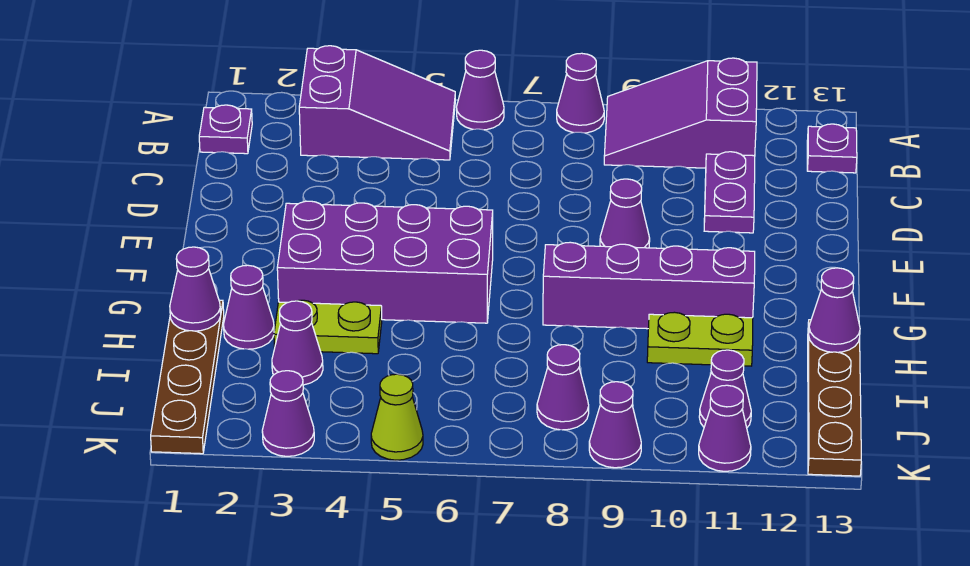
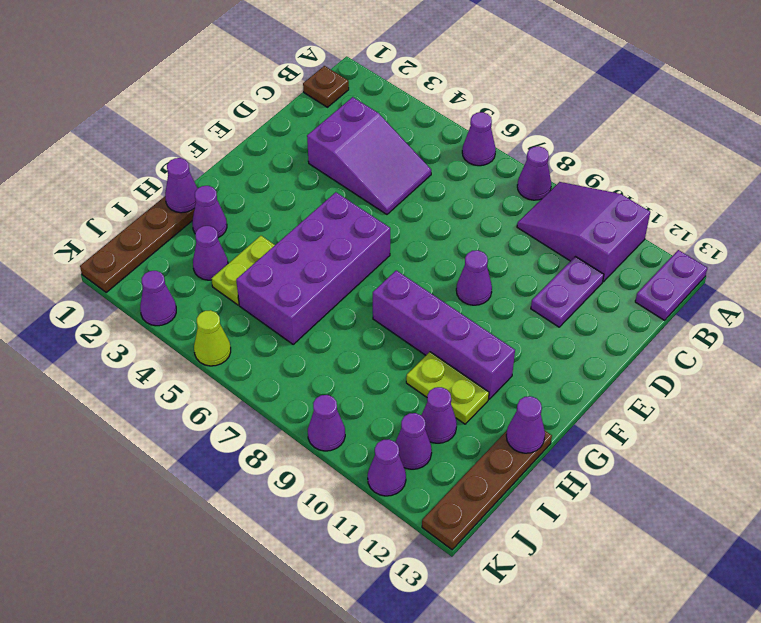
purple 2x3 slope [299,46,455,160] -> purple 2x3 slope moved to [307,97,431,214]
purple 1x1 plate [199,105,252,154] -> brown 1x1 plate [303,66,349,107]
purple 1x1 plate [807,124,857,173] -> purple 1x2 plate [635,250,707,320]
purple 2x4 brick [277,201,493,323] -> purple 2x4 brick turned to [236,192,390,344]
lime 1x2 plate [274,300,382,354] -> lime 1x2 plate turned to [211,236,275,305]
purple 1x1 cone [537,345,589,430] -> purple 1x1 cone moved to [421,387,457,443]

